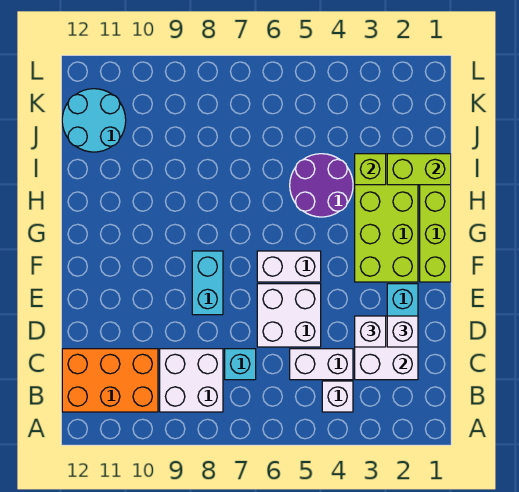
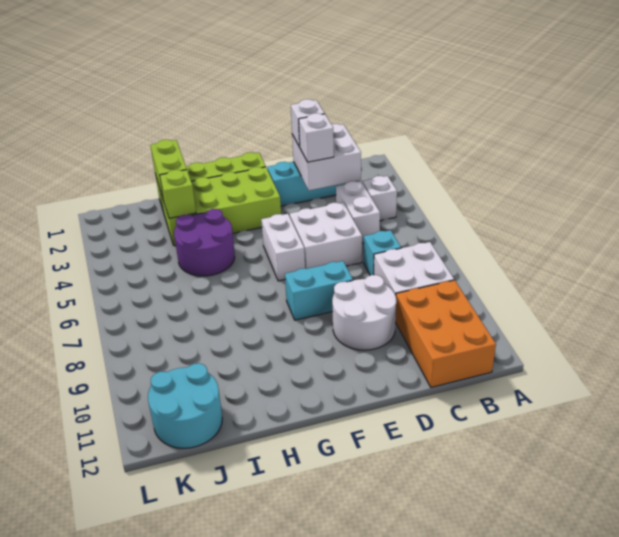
none -> white 2x2 round brick [332,275,396,350]

